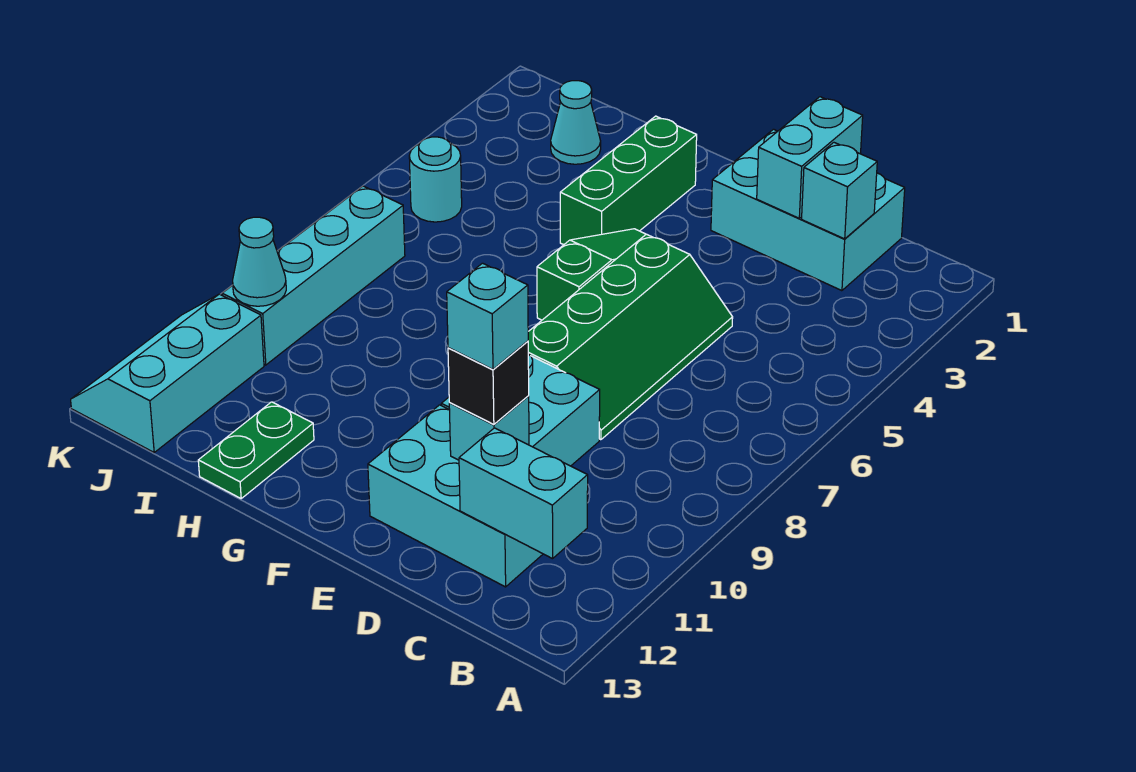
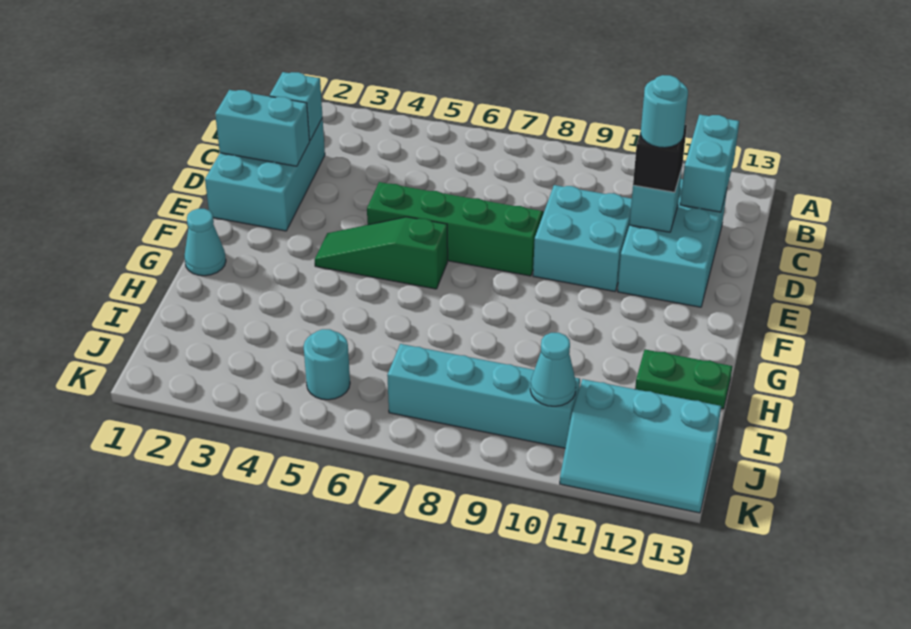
cyan 1x1 brick [447,263,528,369] -> cyan 1x1 round brick [641,75,688,148]
green 1x3 brick [560,116,697,245] -> none
cyan 1x1 cone [551,81,601,164] -> cyan 1x1 cone moved to [184,209,226,276]

